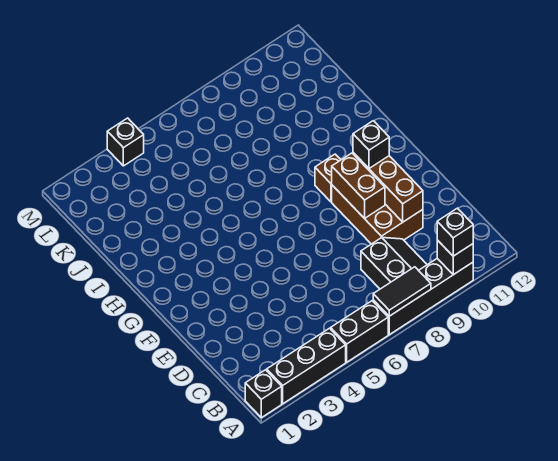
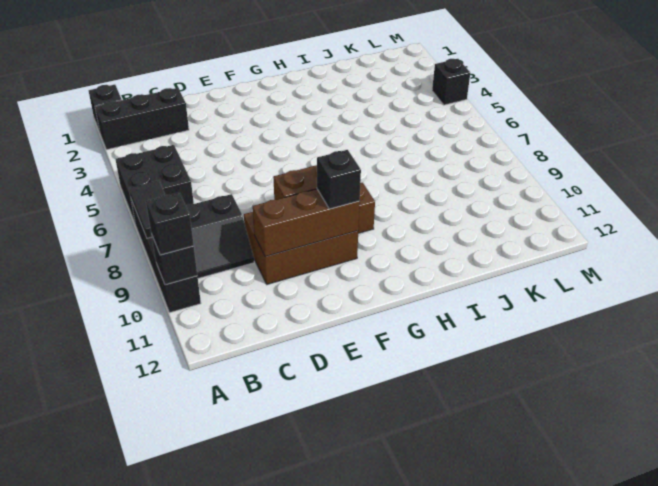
black 1x3 brick [267,328,346,404] -> black 1x3 brick turned to [95,88,189,150]
black 1x2 brick [331,301,388,362] -> black 2x2 brick [115,145,194,222]

